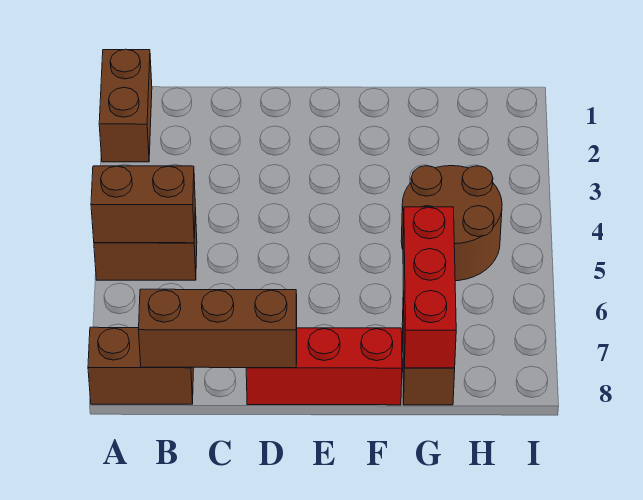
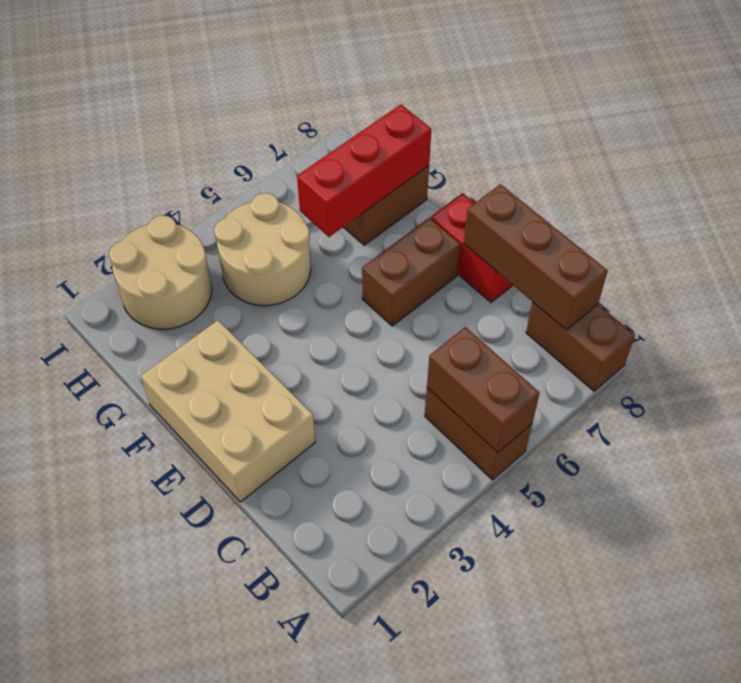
brown 1x2 brick [99,49,152,162] -> brown 1x2 brick moved to [362,218,460,326]
none -> tan 2x3 brick [141,320,315,502]
red 1x3 brick [246,328,402,405] -> red 1x2 brick [431,193,513,302]
brown 2x2 round brick [401,166,502,281] -> tan 2x2 round brick [214,193,311,306]
none -> tan 2x2 round brick [109,216,212,329]

